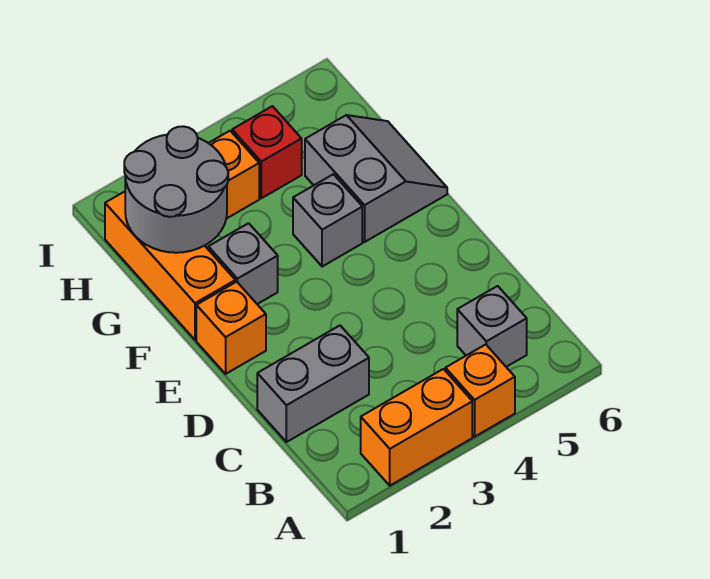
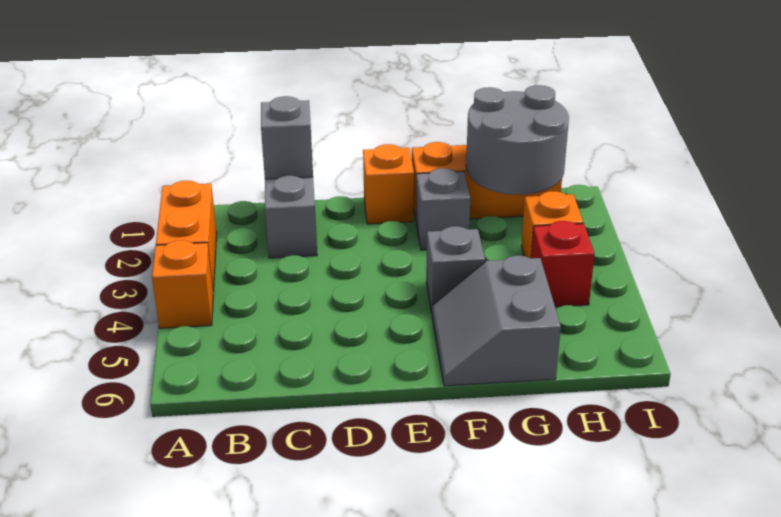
grey 1x1 brick [457,286,527,367] -> grey 1x1 brick moved to [261,96,313,179]
grey 2x2 slope [305,115,447,242] -> grey 2x2 slope turned to [432,255,561,386]

